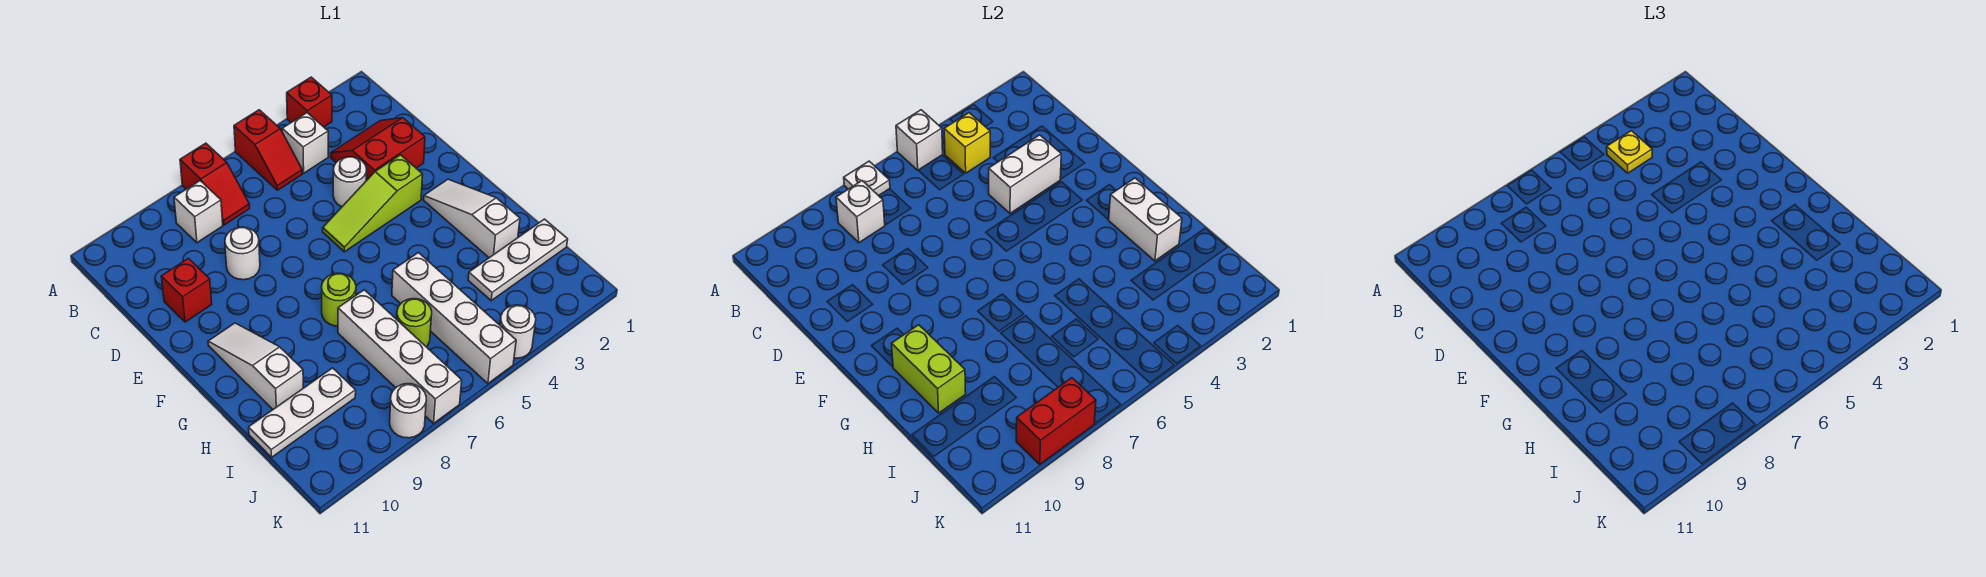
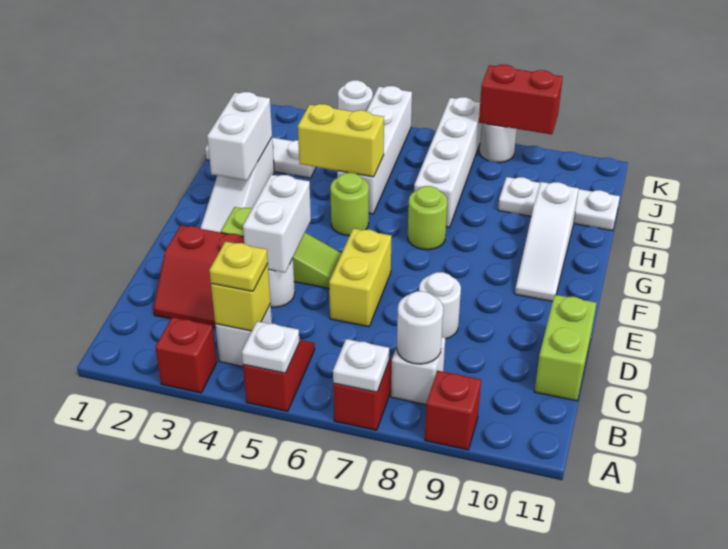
white 1x1 brick [896,110,943,170] -> white 1x1 plate [242,321,299,373]
white 1x1 brick [836,181,885,243] -> white 1x1 round brick [397,291,443,364]
white 1x2 brick [989,135,1061,213] -> white 1x2 brick turned to [243,175,311,273]
none -> yellow 1x2 brick [329,228,392,327]
red 1x1 brick [161,258,212,322] -> red 1x1 brick moved to [425,371,481,450]
lime 1x2 brick [892,325,966,413] -> lime 1x2 brick moved to [535,295,596,401]
none -> yellow 1x2 brick [298,104,384,177]
lime 1x1 round brick [397,299,432,347] -> lime 1x1 round brick moved to [330,173,369,236]

